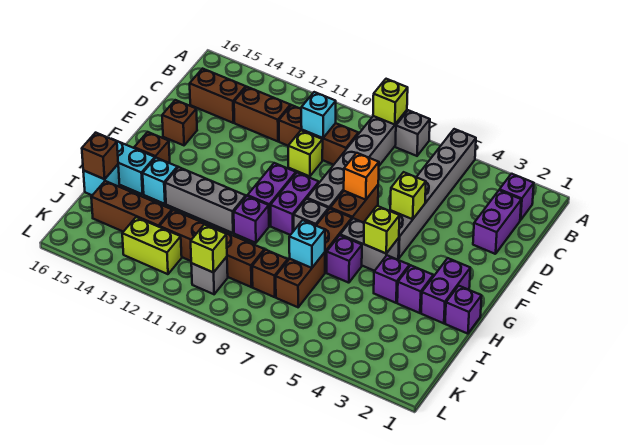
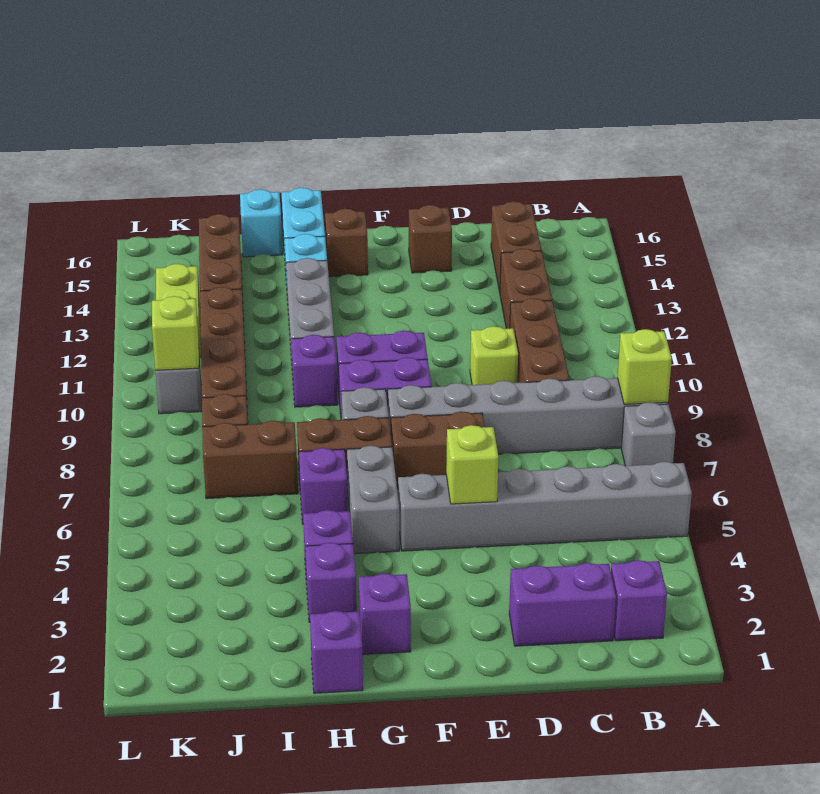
cyan 1x1 brick [301,92,336,138] -> none
orange 1x1 brick [344,153,379,200] -> none
purple 1x2 brick [421,258,470,323] -> purple 1x1 brick [359,574,411,654]
lime 1x1 brick [364,206,400,253] -> none
cyan 1x1 brick [289,220,325,268] -> none
brown 1x1 brick [82,133,118,179] -> none

